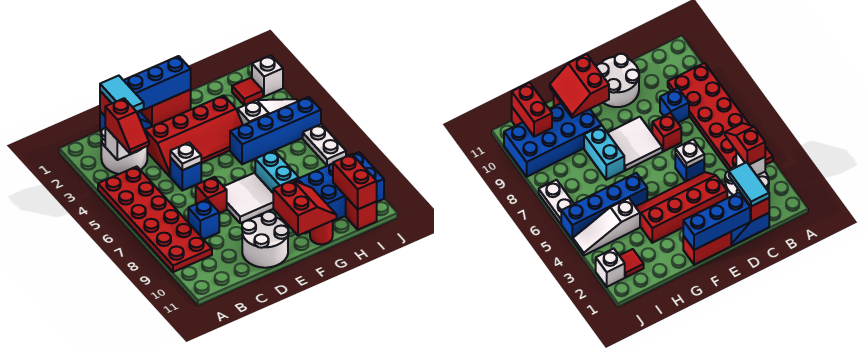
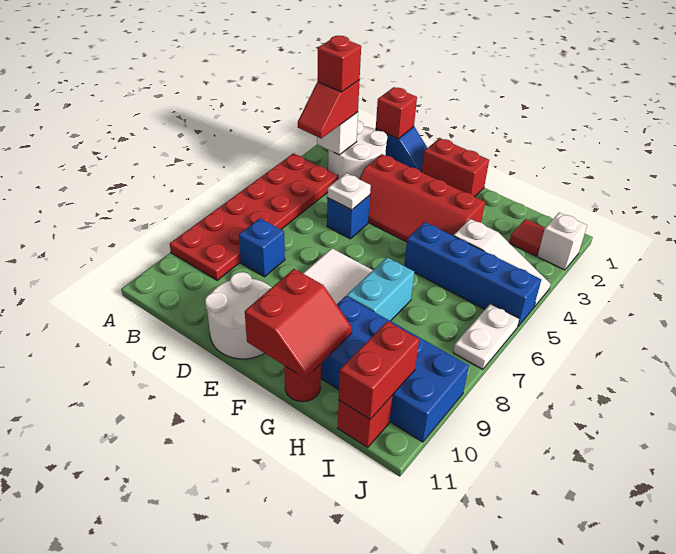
cyan 1x2 tile [100,76,144,112] -> none
blue 1x3 brick [124,56,191,113] -> none
red 1x1 brick [196,177,227,213] -> red 1x1 brick moved to [317,36,361,92]

